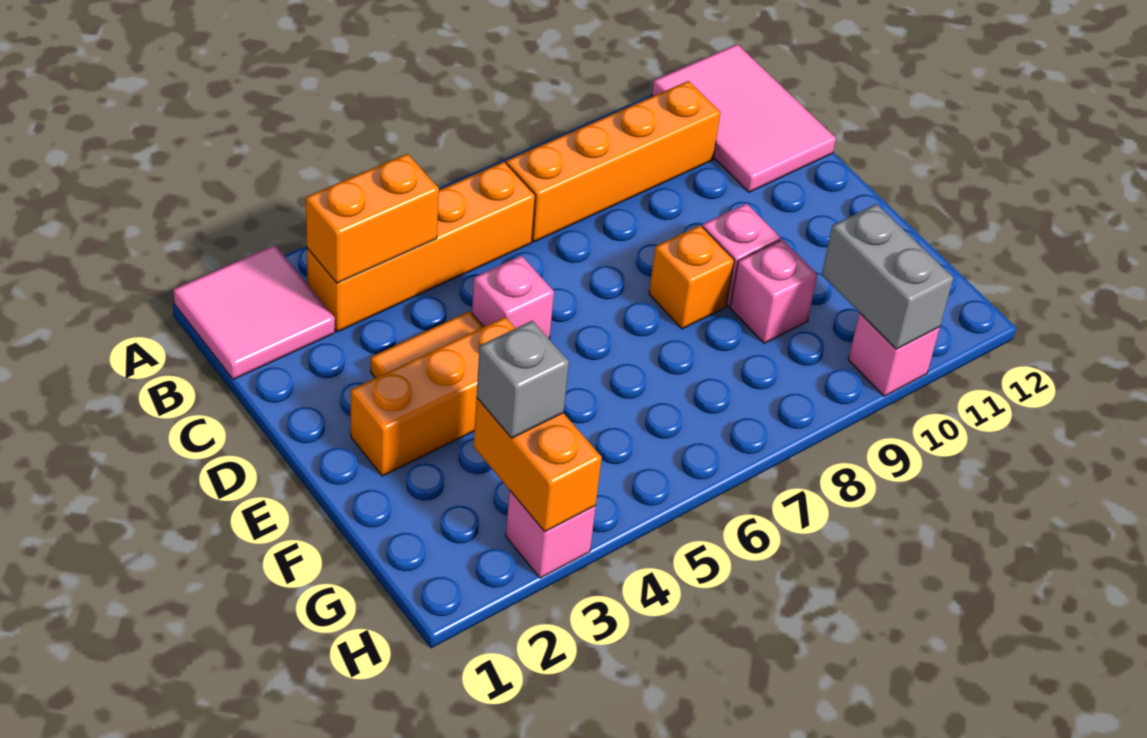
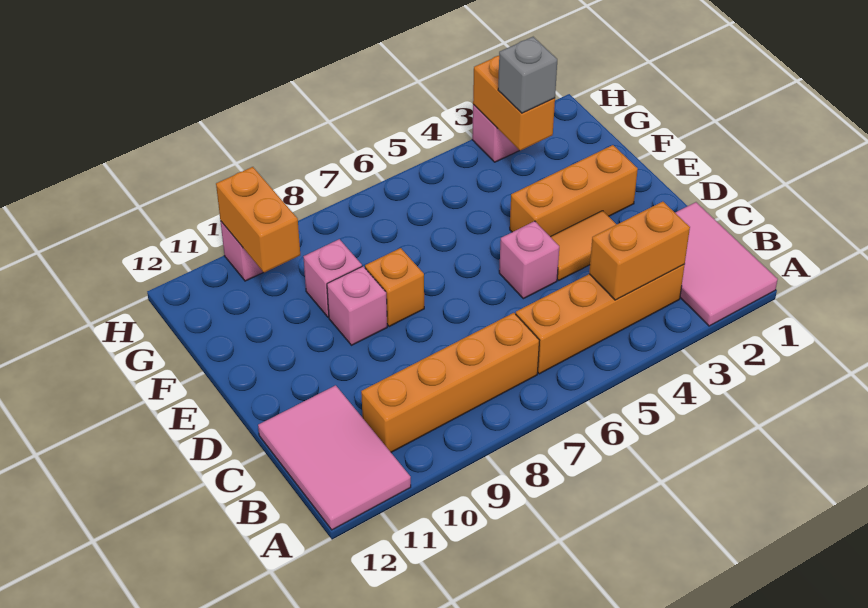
pink 2x2 tile [173,245,335,380] -> pink 2x3 tile [675,202,778,326]
grey 1x2 brick [822,204,953,349] -> orange 1x2 brick [216,167,300,272]

